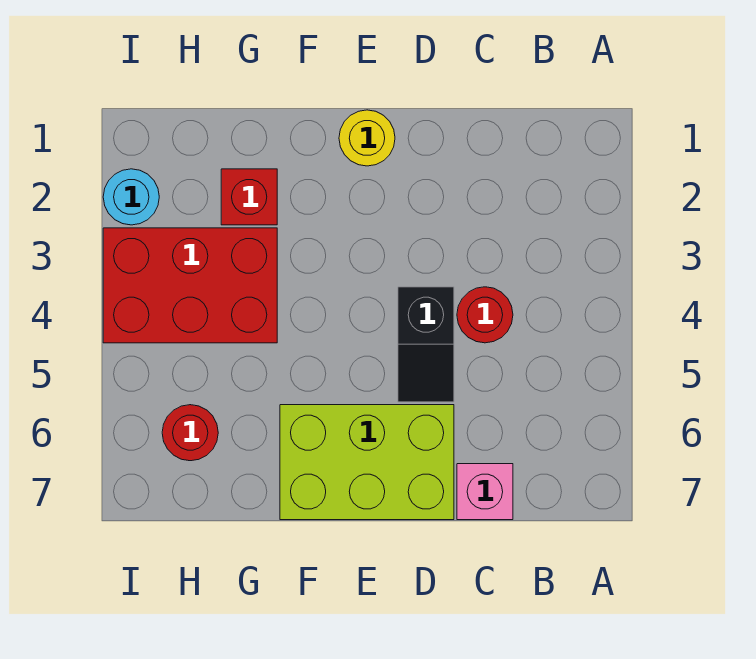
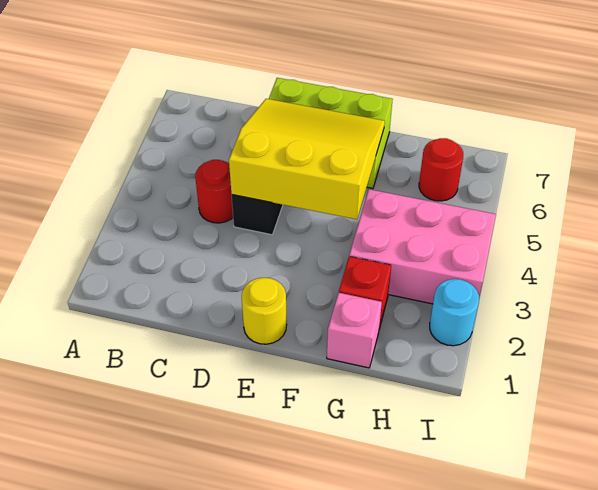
pink 1x1 brick [457,464,513,520] -> pink 1x1 brick moved to [327,293,382,368]
none -> yellow 3x3 slope [229,99,385,219]
red 2x3 brick [103,228,277,343] -> pink 2x3 brick [349,189,496,304]

